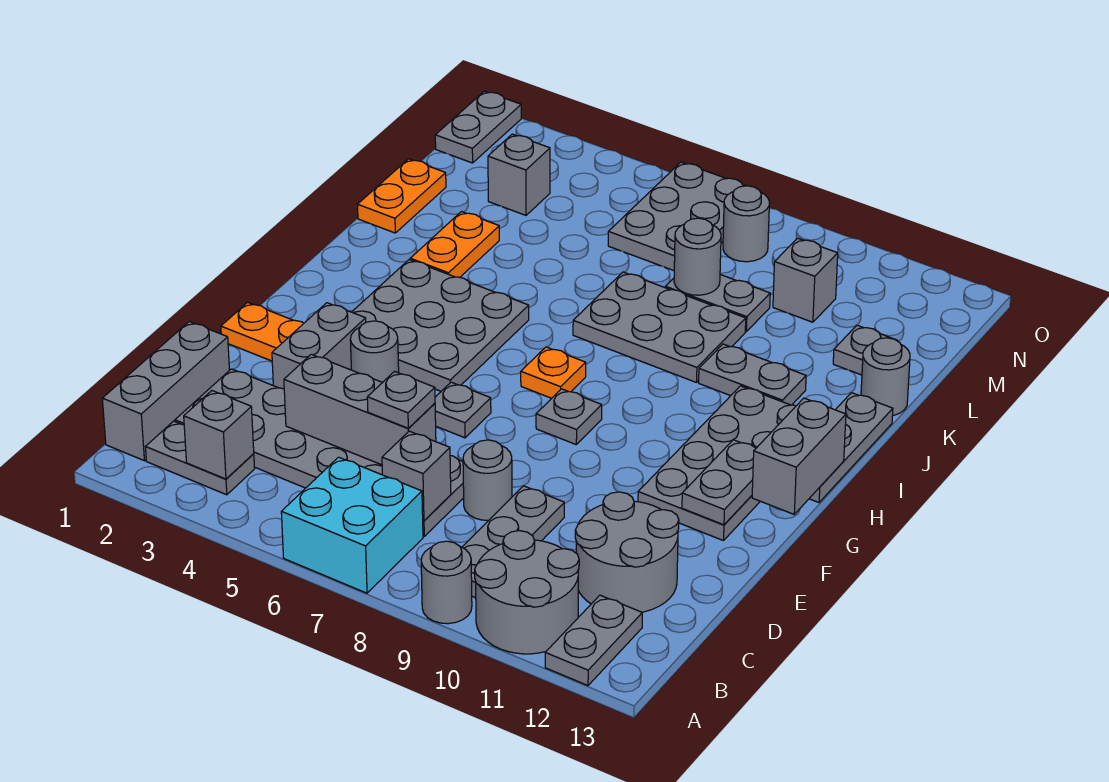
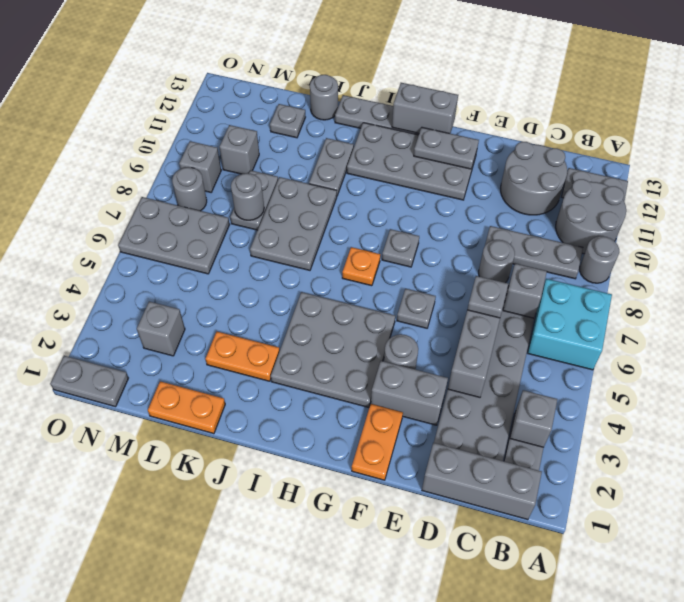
none -> grey 1x1 brick [179,141,221,192]

